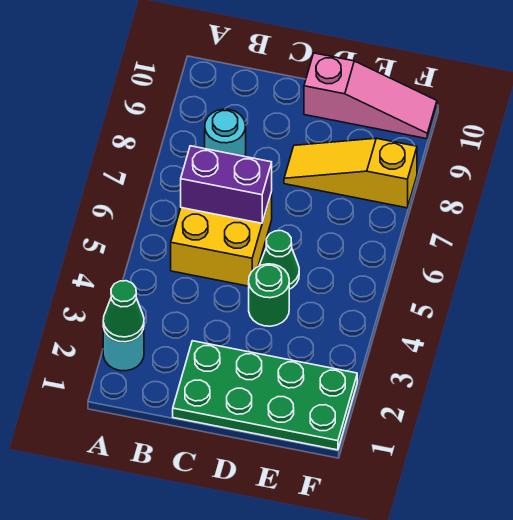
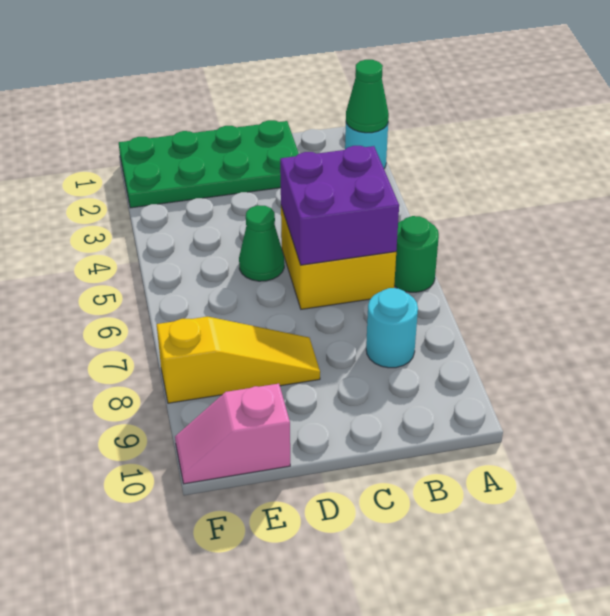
purple 1x2 brick [181,146,272,223] -> purple 2x2 brick [280,146,399,265]
green 1x1 round brick [249,264,289,326] -> green 1x1 round brick moved to [394,216,439,292]
pink 1x3 slope [304,53,437,139] -> pink 1x2 slope [175,384,290,484]

